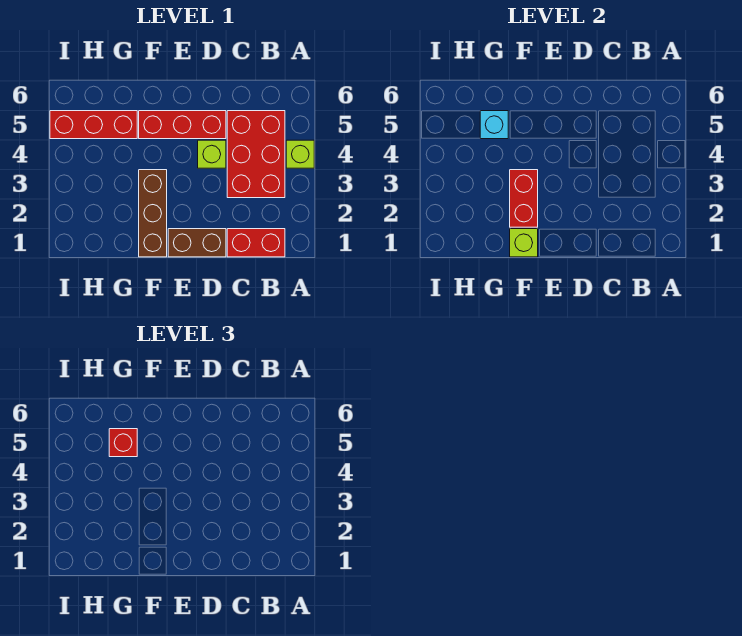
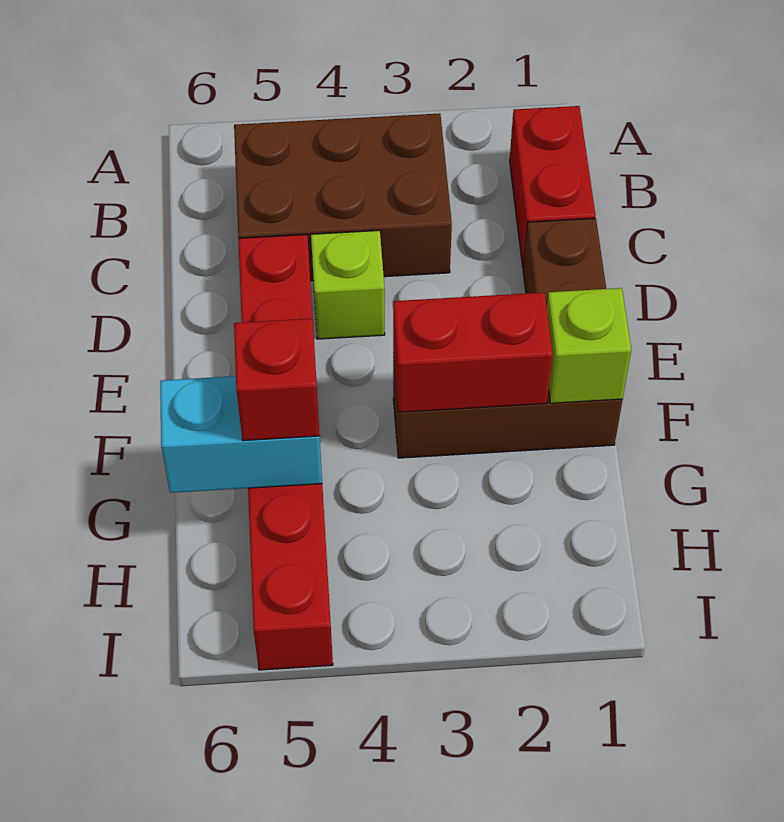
lime 1x1 brick [286,140,314,168] -> none
red 2x3 brick [227,111,285,198] -> brown 2x3 brick [234,113,452,281]
cyan 1x1 brick [480,111,508,139] -> cyan 1x2 brick [160,376,322,493]

